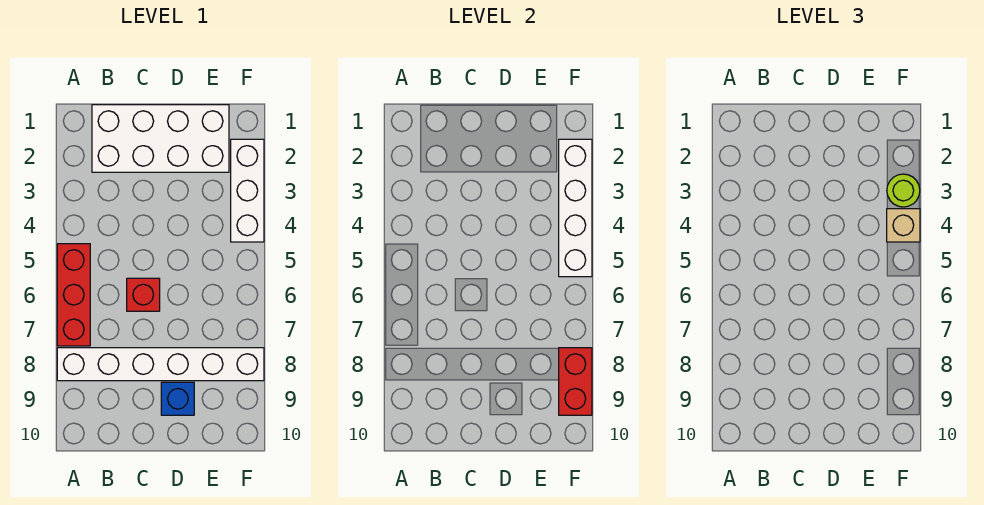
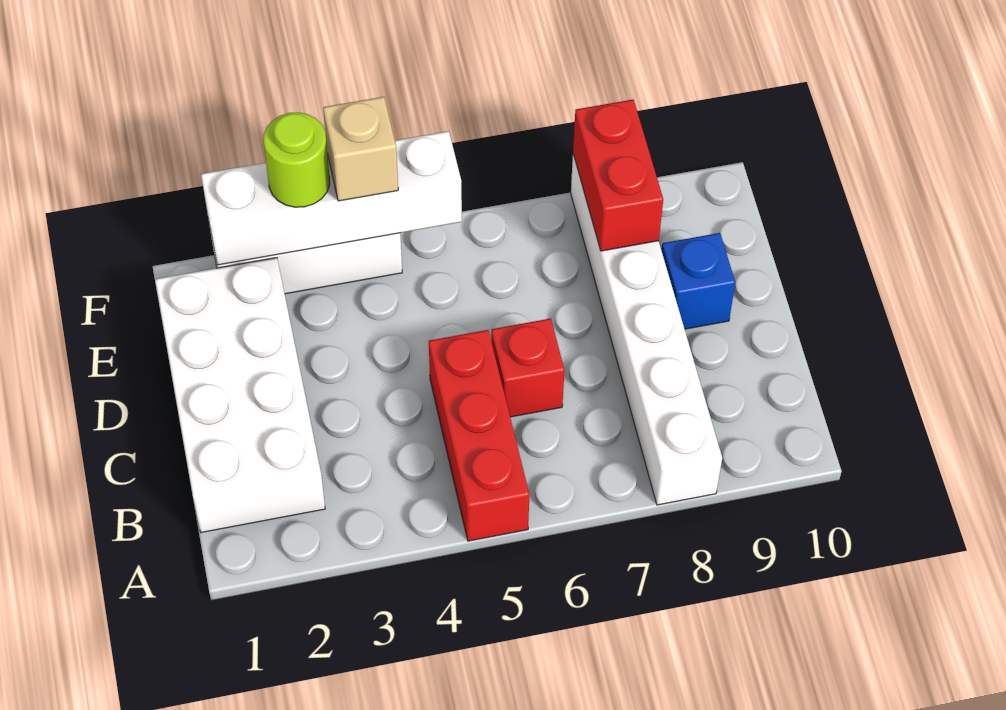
red 1x3 brick [57,244,90,346] -> red 1x3 brick turned to [429,330,529,541]
red 1x2 brick [559,348,592,415] -> red 1x2 brick turned to [573,100,663,251]

